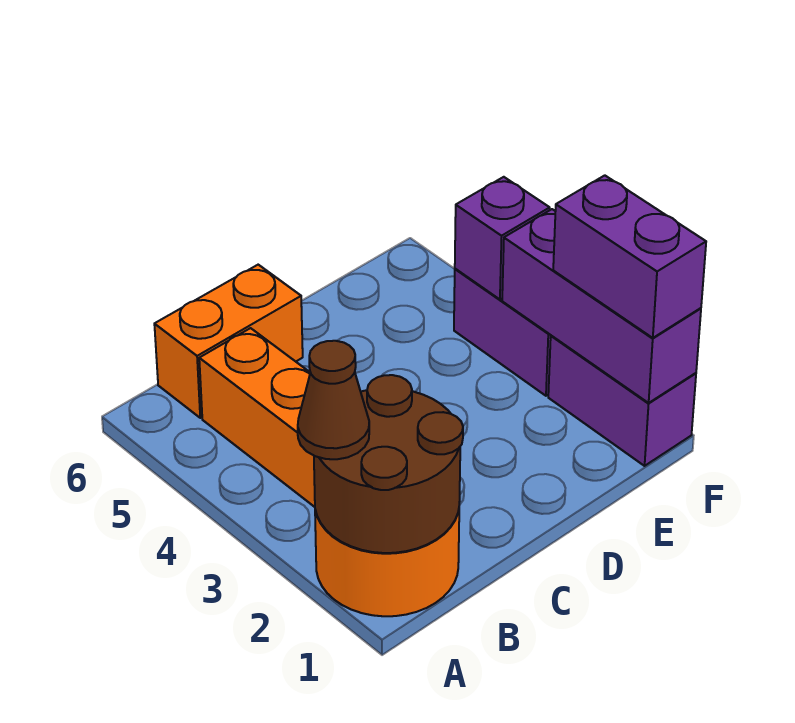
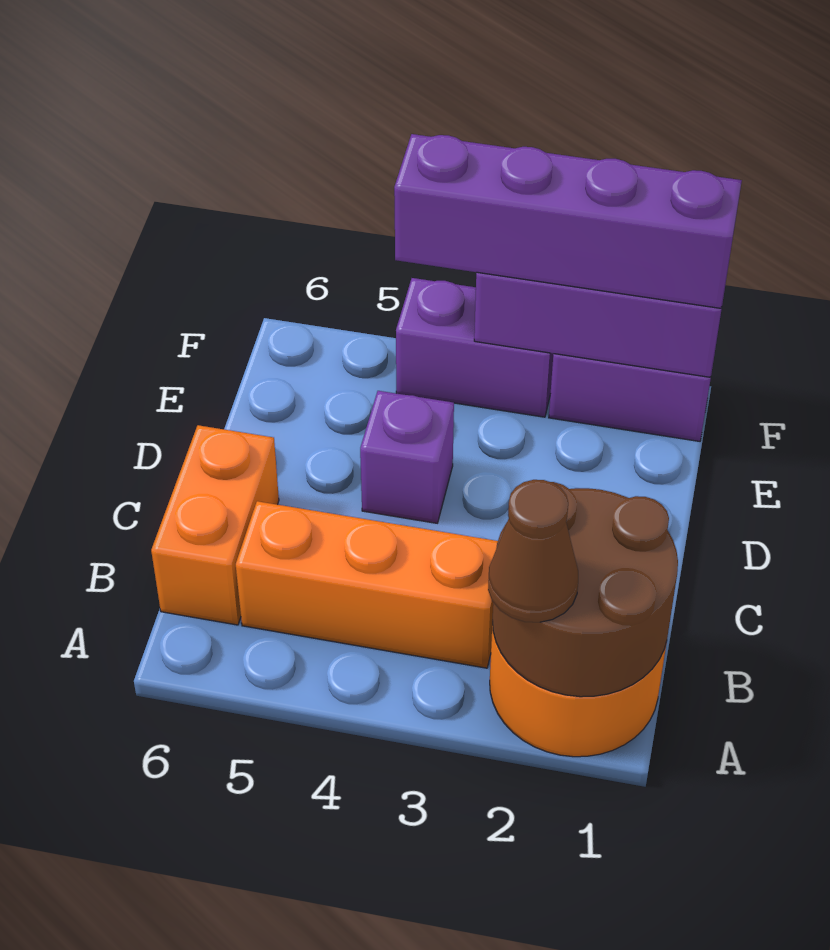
purple 1x2 brick [553,175,706,338] -> purple 1x4 brick [394,134,742,308]
purple 1x1 brick [455,177,550,299] -> purple 1x1 brick moved to [360,391,454,523]

